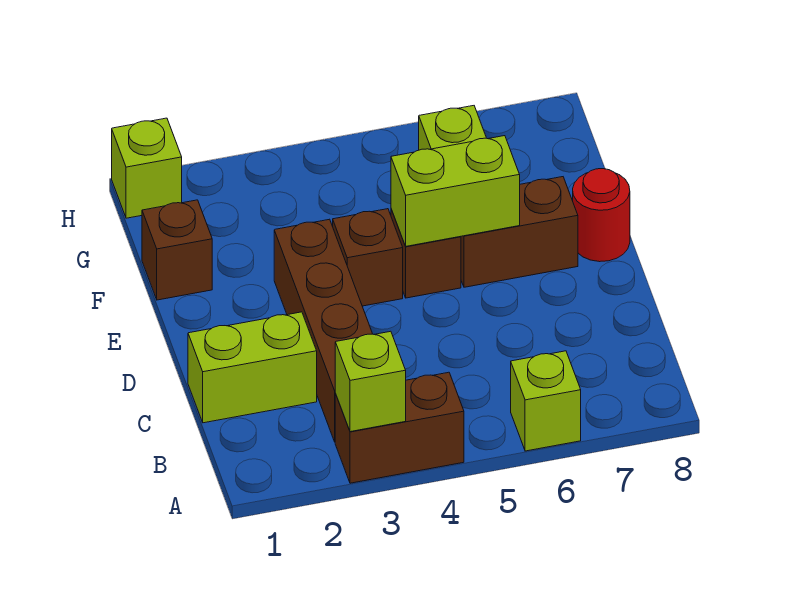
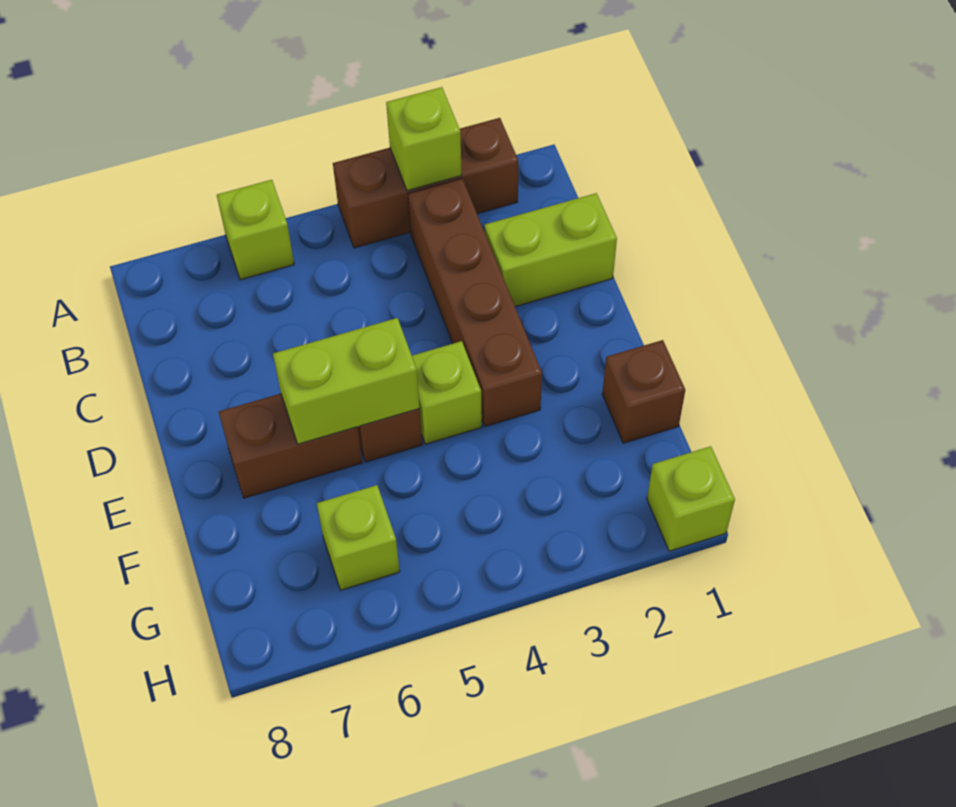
brown 1x2 brick [335,372,464,483] -> brown 1x3 brick [333,118,518,248]
brown 1x1 brick [333,209,403,306] -> lime 1x1 brick [412,341,482,444]
red 1x1 round brick [572,169,630,262] -> none

